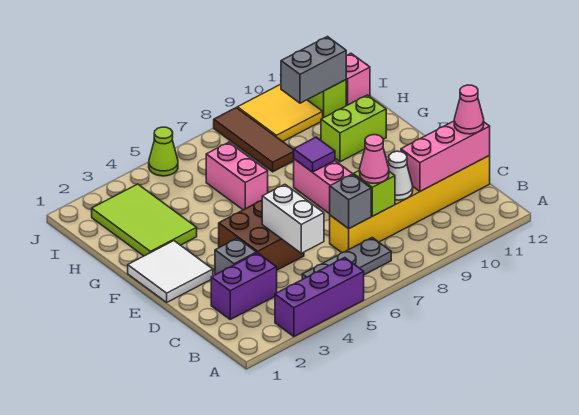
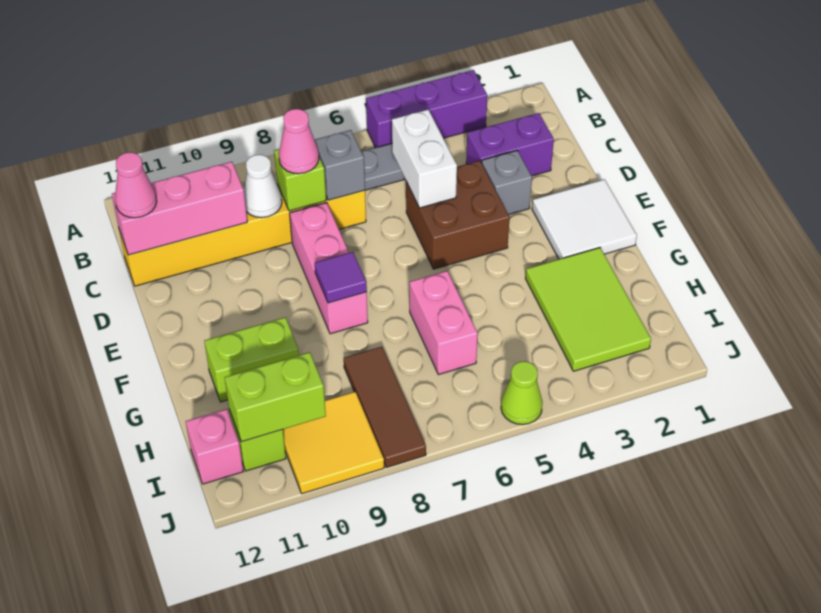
grey 1x2 brick [281,37,346,103] -> lime 1x2 brick [224,352,326,442]

